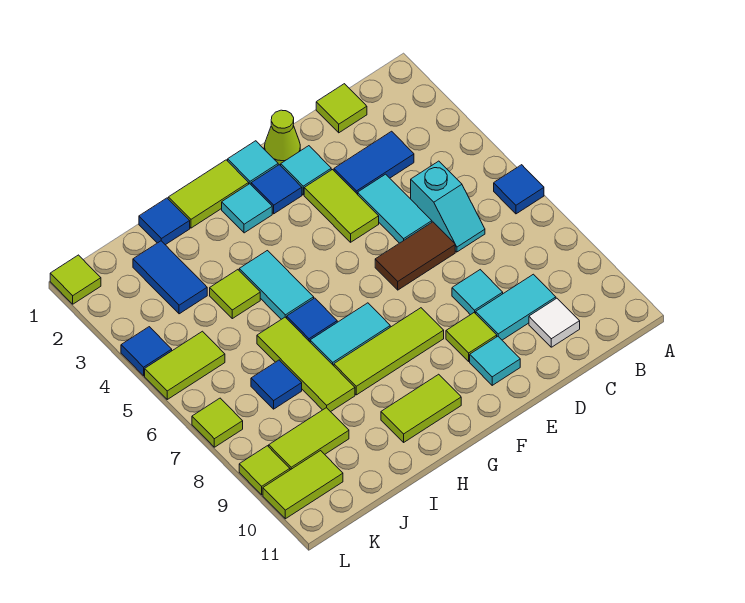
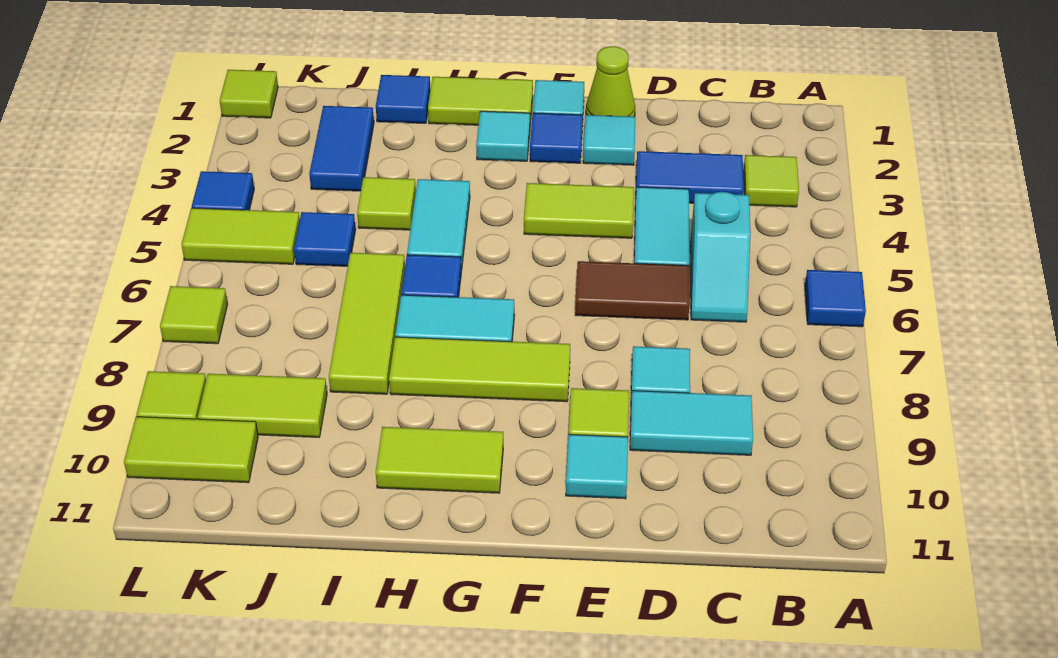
lime 1x1 tile [316,84,367,133] -> lime 1x1 tile moved to [743,155,799,207]
white 1x1 tile [529,298,580,347] -> none
lime 1x2 tile [304,170,379,242] -> lime 1x2 tile turned to [524,183,634,238]
blue 1x1 tile [251,360,302,409] -> blue 1x1 tile moved to [294,212,356,266]

